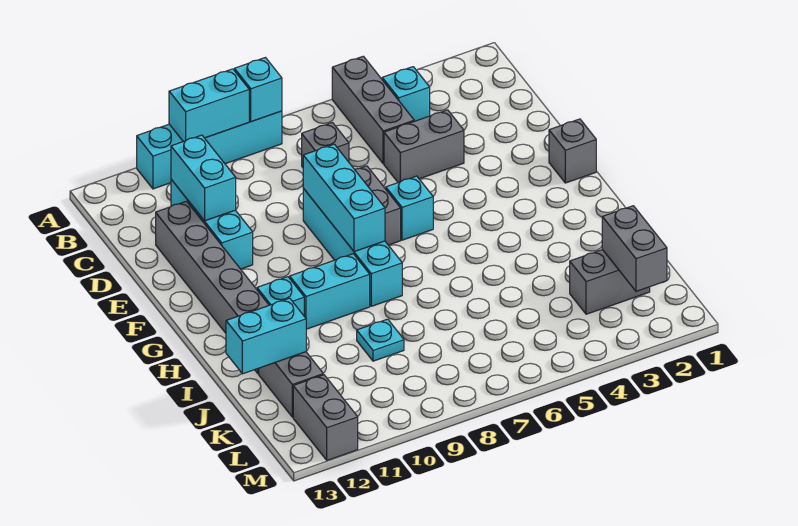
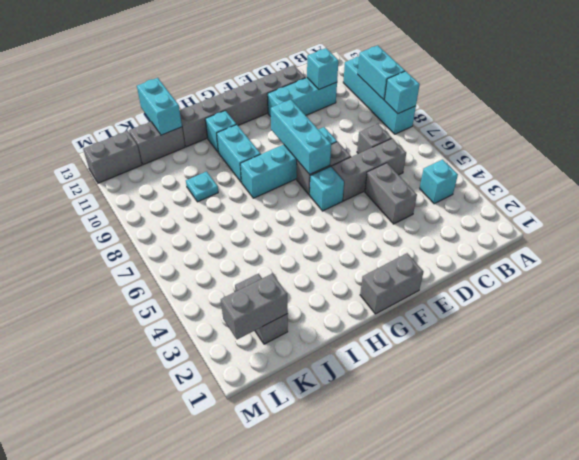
grey 1x3 brick [332,56,414,164] -> grey 1x3 brick moved to [332,138,406,201]
cyan 1x2 brick [171,135,236,221] -> cyan 1x1 brick [307,48,338,89]
cyan 1x3 brick [303,144,385,252] -> cyan 1x3 brick turned to [271,100,332,174]
grey 1x1 brick [549,119,596,183] -> grey 1x2 brick [360,253,423,314]

